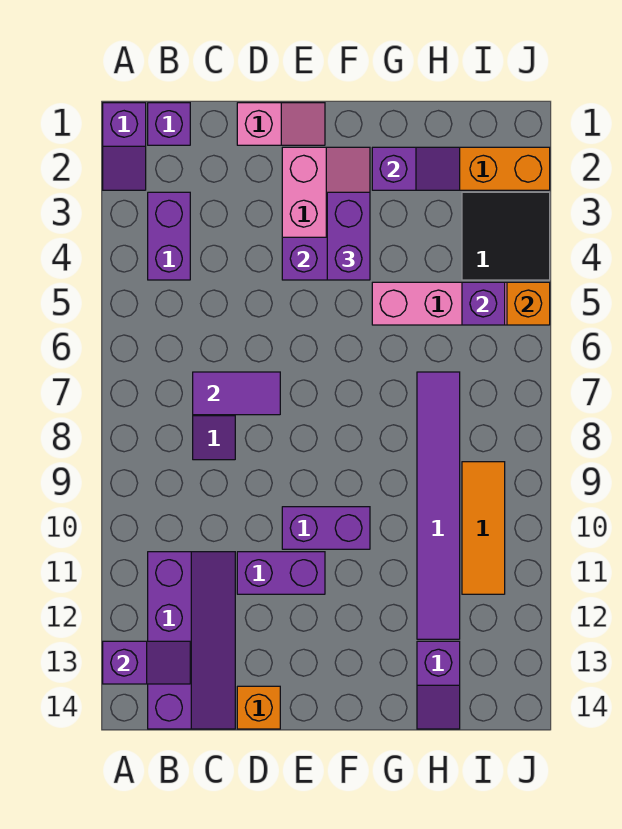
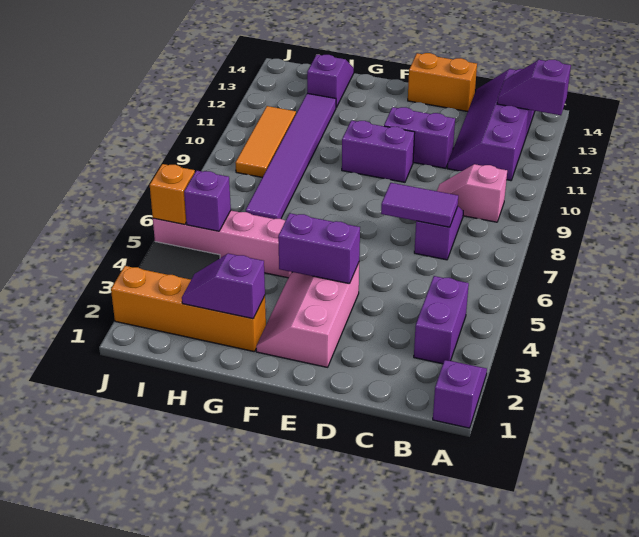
purple 1x1 brick [148,103,190,145] -> none
pink 1x2 slope [237,103,325,145] -> pink 1x2 slope moved to [437,164,507,222]
orange 1x1 brick [237,686,280,729] -> orange 1x2 brick [408,53,477,112]
purple 1x2 brick [327,192,370,280] -> none

